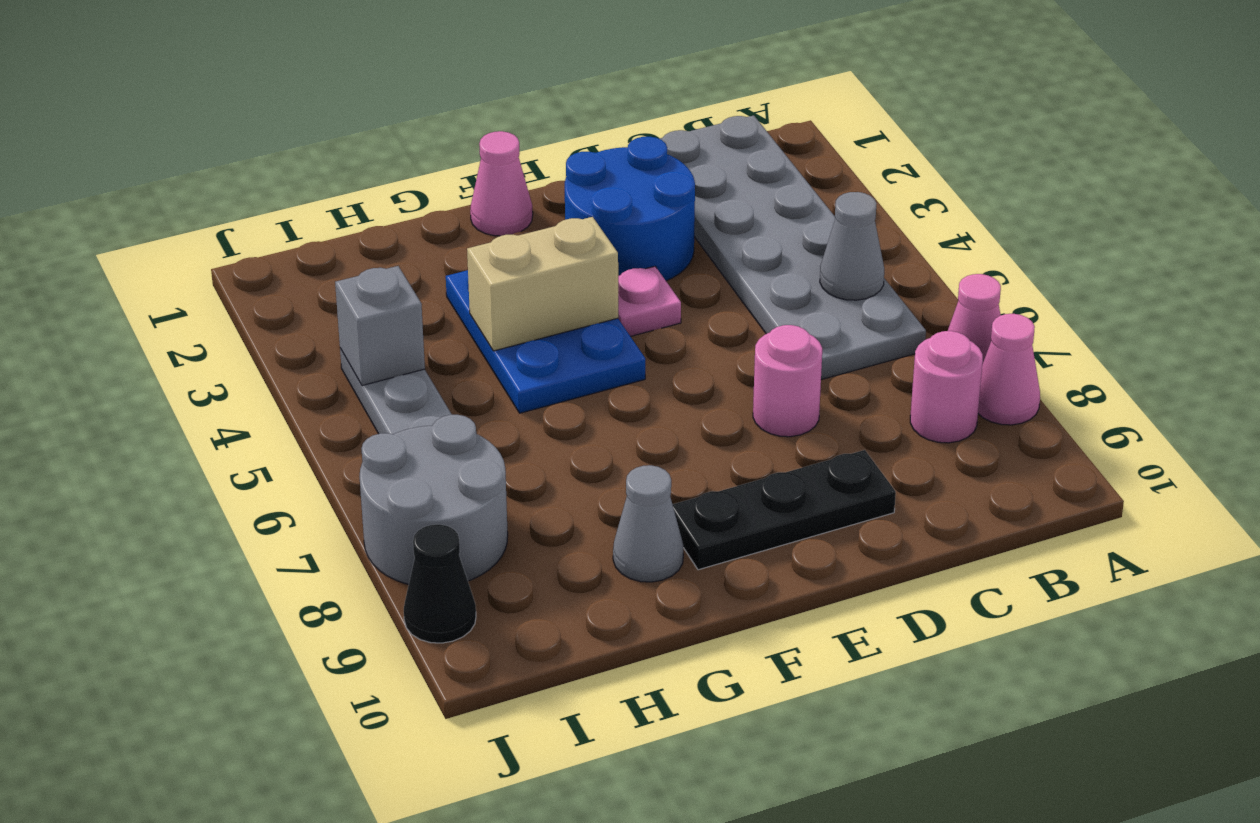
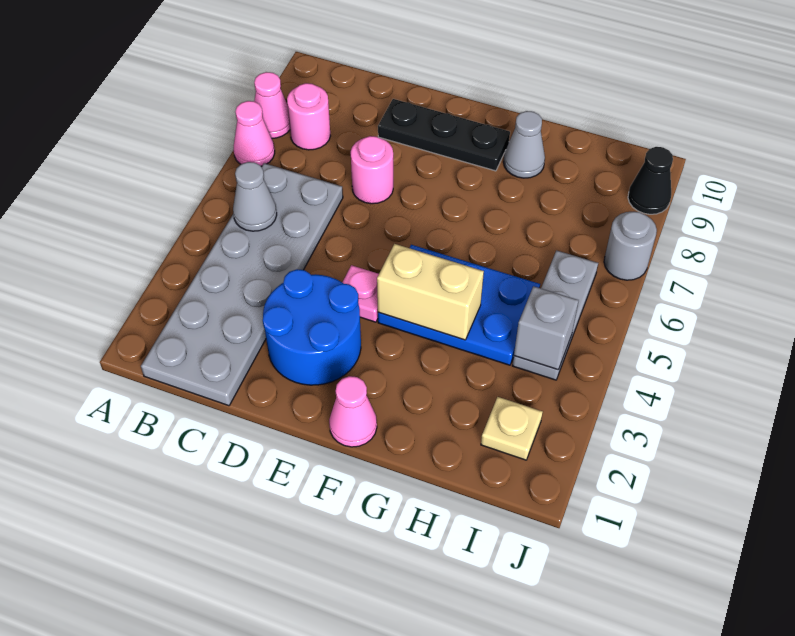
blue 2x3 plate [446,270,645,413] -> blue 2x3 plate turned to [378,245,540,365]
none -> tan 1x1 plate [481,397,543,460]
grey 2x2 round brick [359,415,508,584] -> grey 1x1 round brick [604,212,657,280]

